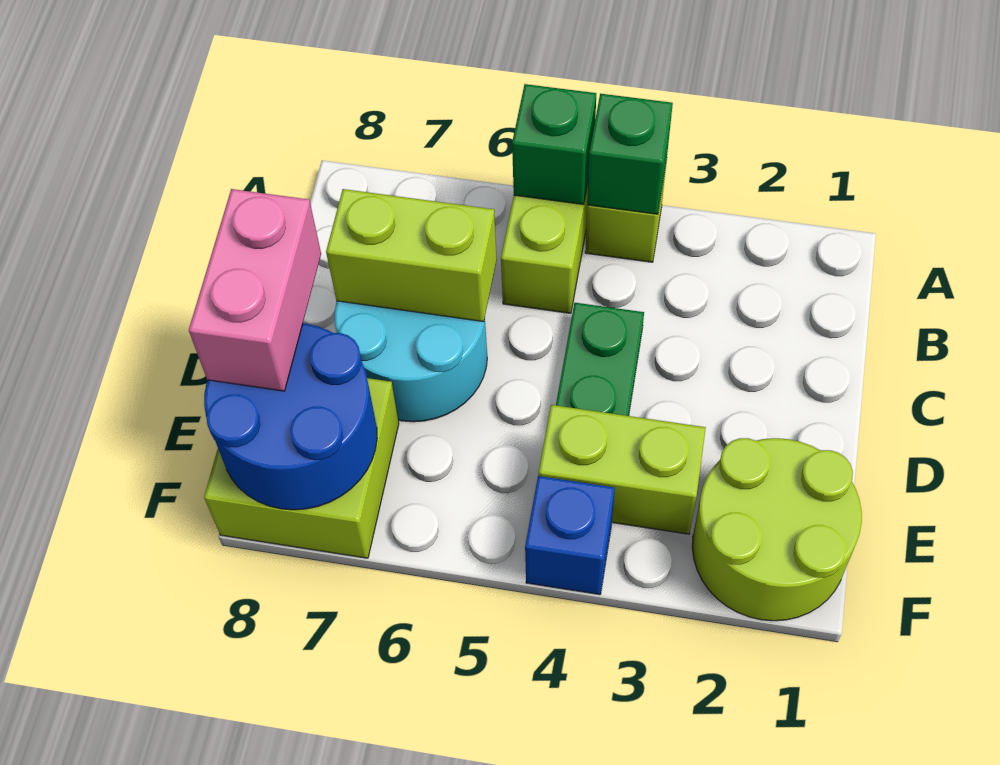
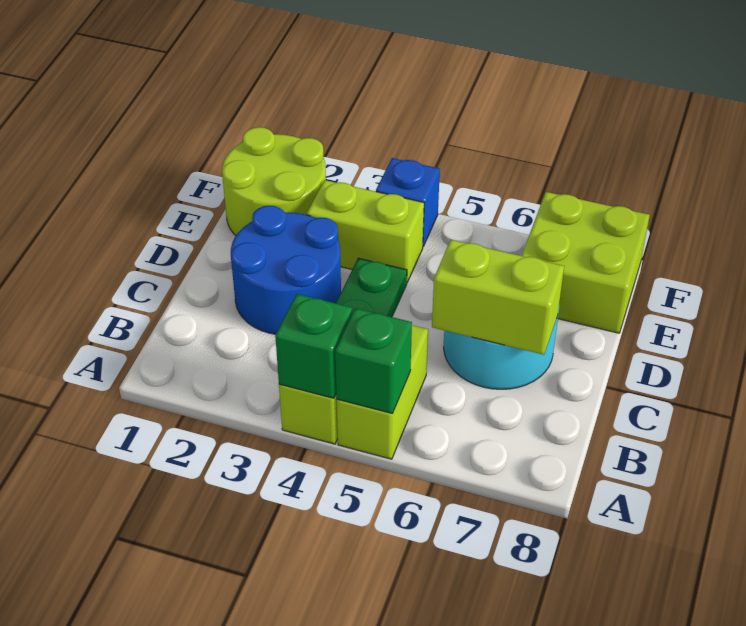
pink 1x2 brick [189,189,321,391] -> none
blue 2x2 round brick [204,323,377,510] -> blue 2x2 round brick moved to [231,206,341,334]

